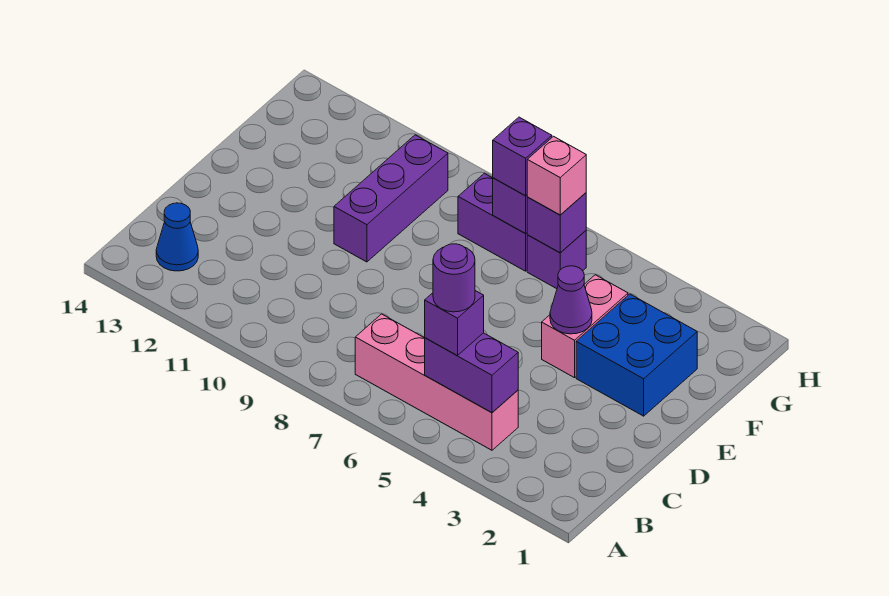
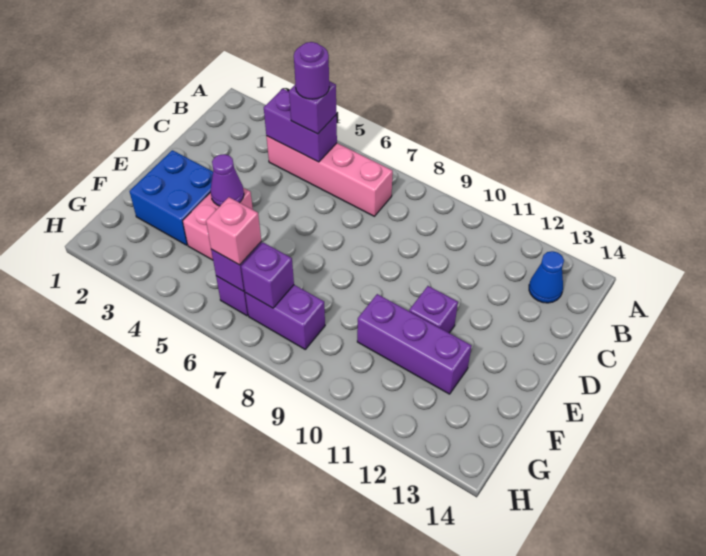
purple 1x3 brick [334,135,448,262] -> purple 1x3 brick turned to [357,294,472,394]
purple 1x1 brick [493,117,552,196] -> purple 1x1 brick moved to [409,286,458,333]

